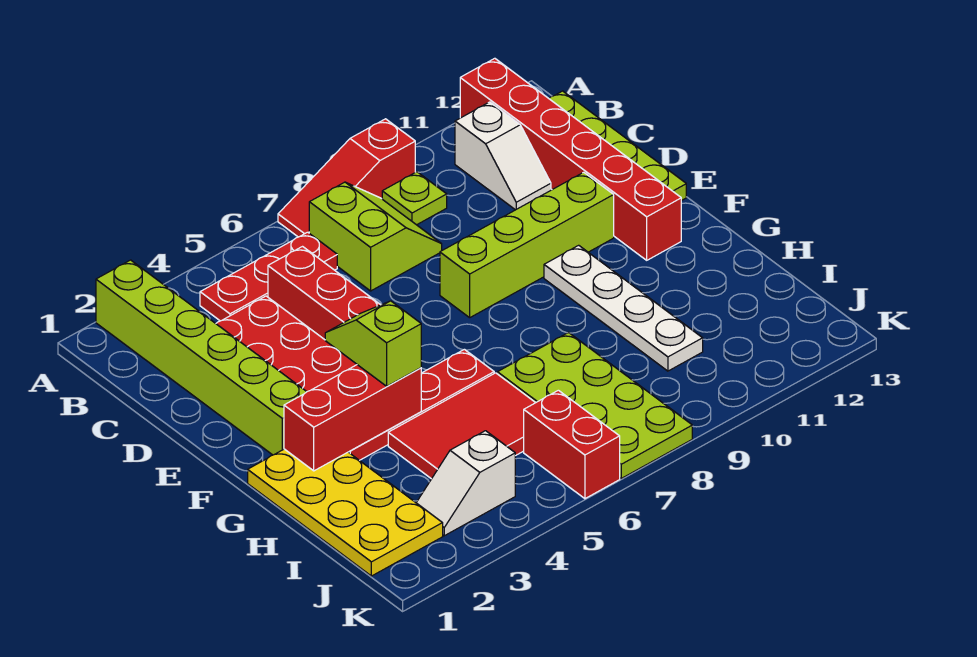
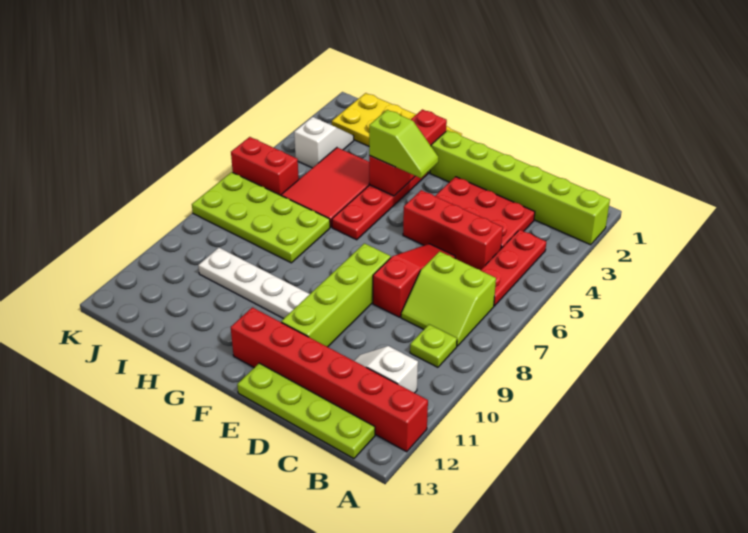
red 1x3 slope [278,119,415,237] -> red 1x3 slope moved to [373,244,455,317]

